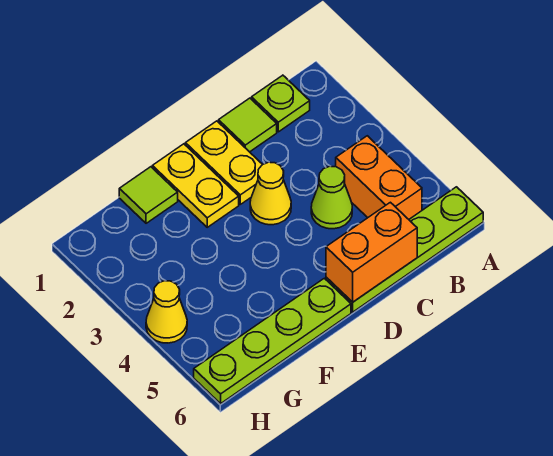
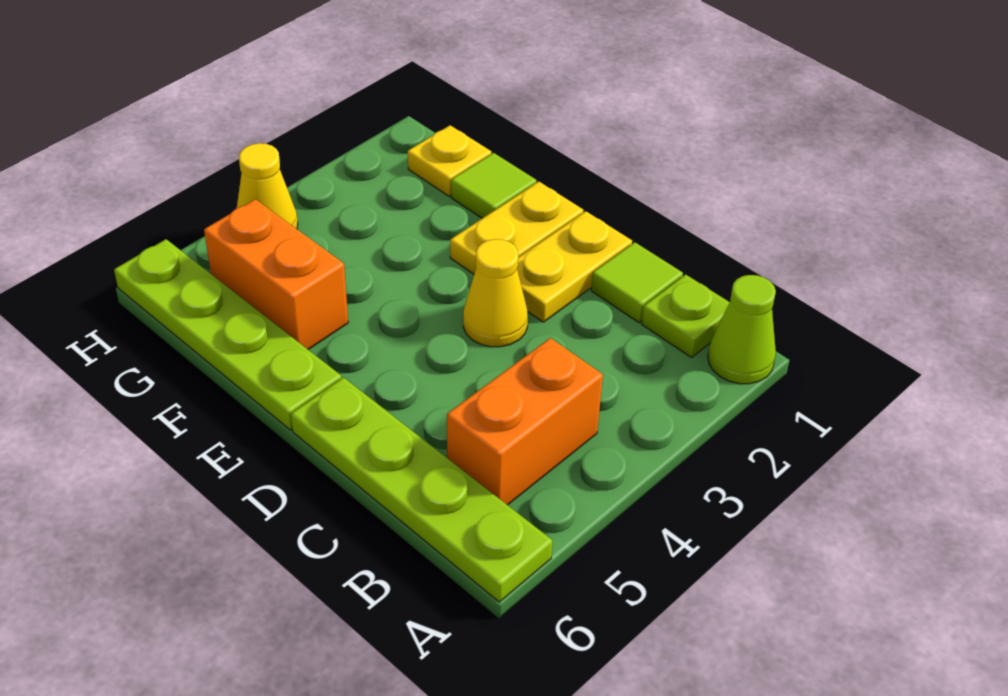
lime 1x1 cone [311,166,352,229] -> lime 1x1 cone moved to [708,275,776,384]
orange 1x2 brick [326,202,417,302] -> orange 1x2 brick moved to [204,199,348,349]
none -> yellow 1x1 plate [408,125,491,196]

